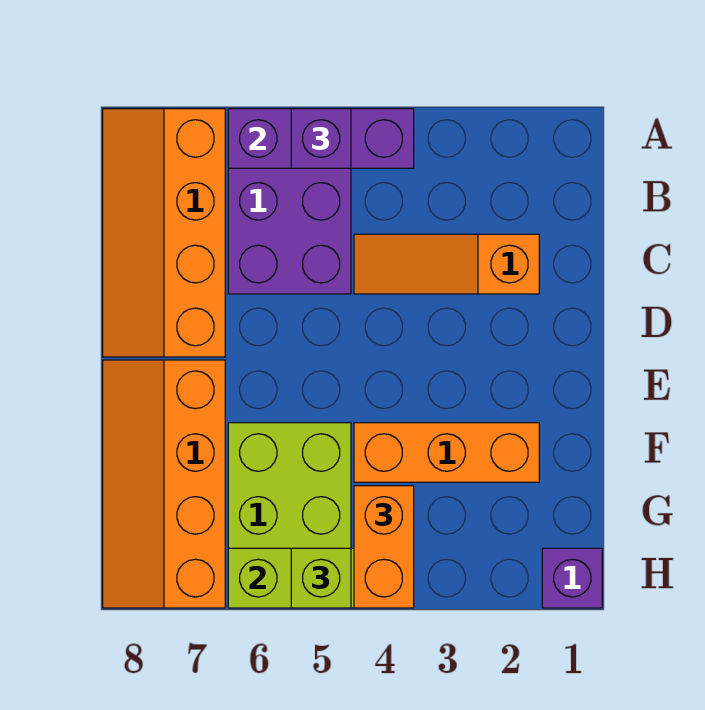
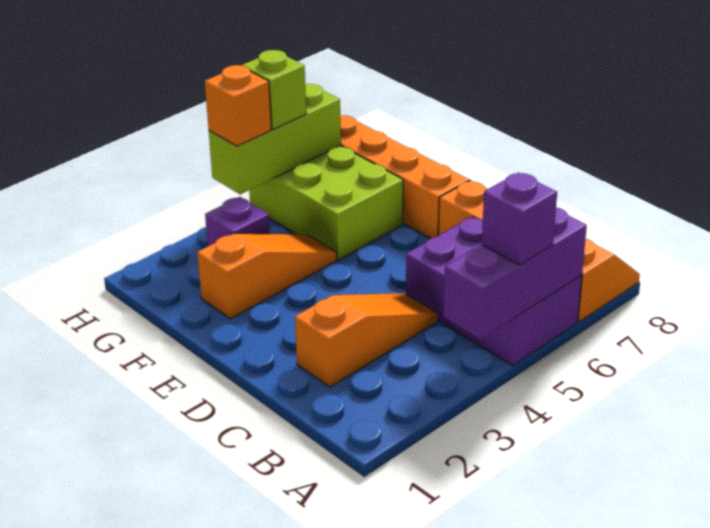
orange 1x3 brick [354,423,539,482] -> orange 1x3 slope [197,233,337,319]
orange 1x2 brick [354,486,414,608] -> orange 1x1 brick [205,65,271,146]
purple 1x1 brick [542,548,602,608] -> purple 1x1 brick moved to [205,197,270,246]

